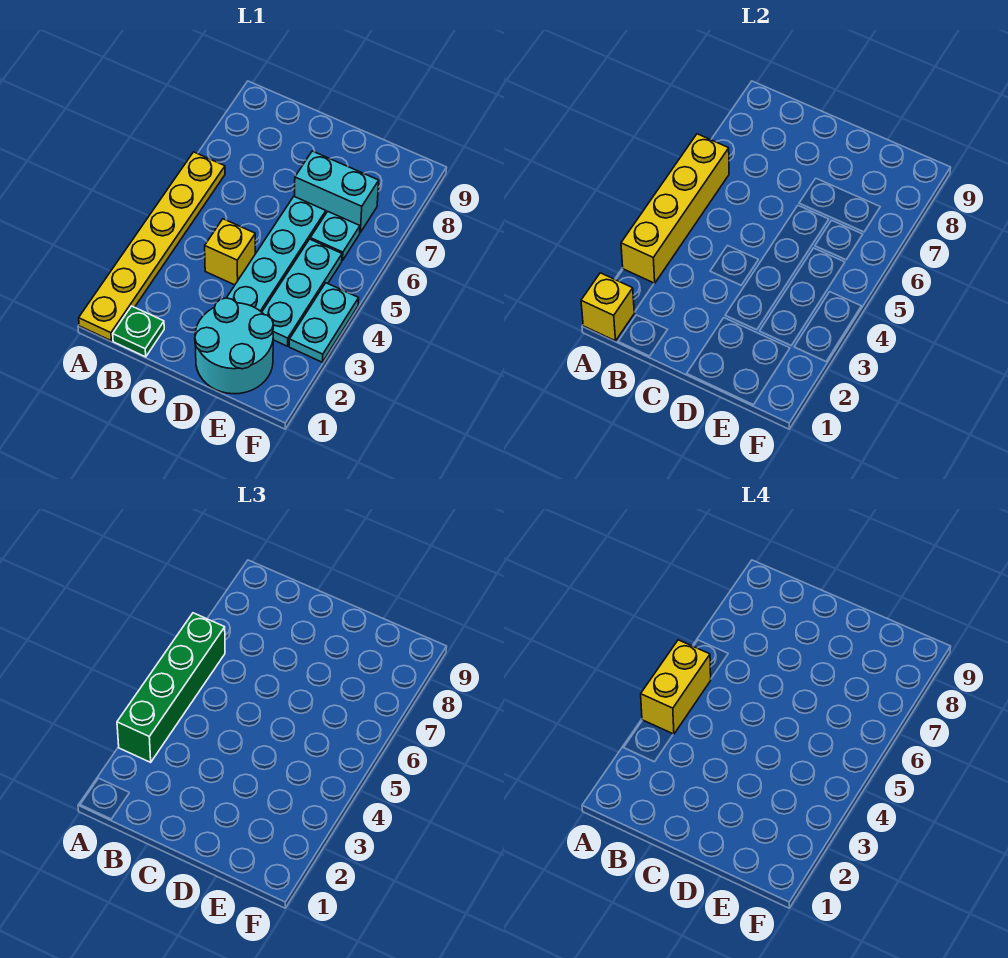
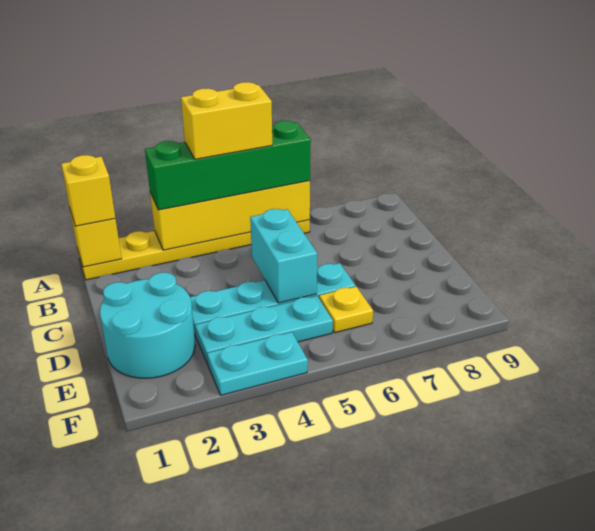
green 1x1 plate [113,306,164,357] -> none
yellow 1x1 brick [205,219,255,285] -> yellow 1x1 brick moved to [61,155,115,226]
cyan 1x2 brick [294,151,379,232] -> cyan 1x2 brick moved to [250,209,317,303]
cyan 1x1 plate [310,211,360,261] -> yellow 1x1 plate [319,287,373,333]

